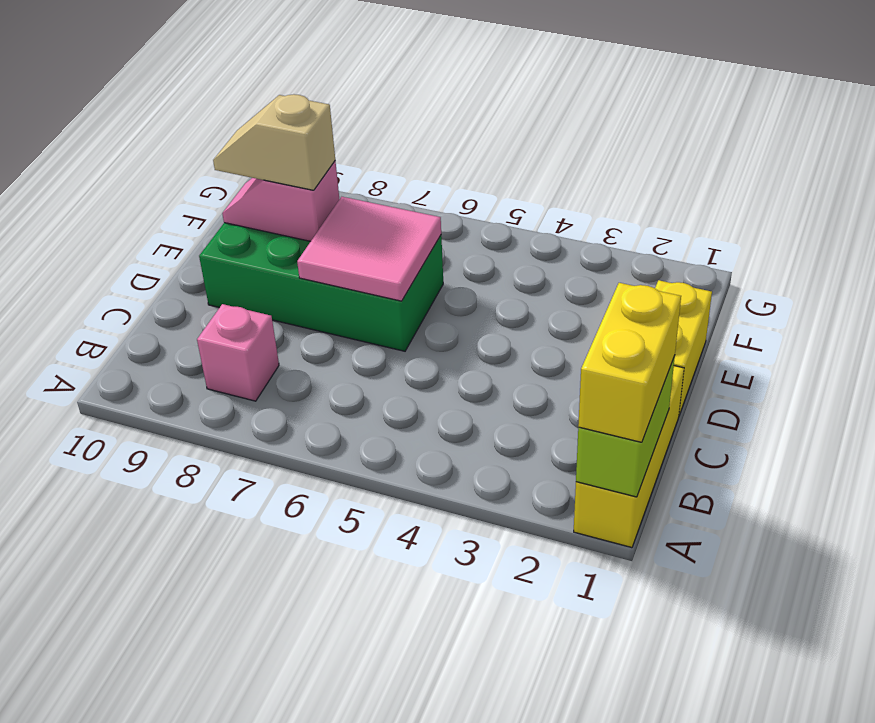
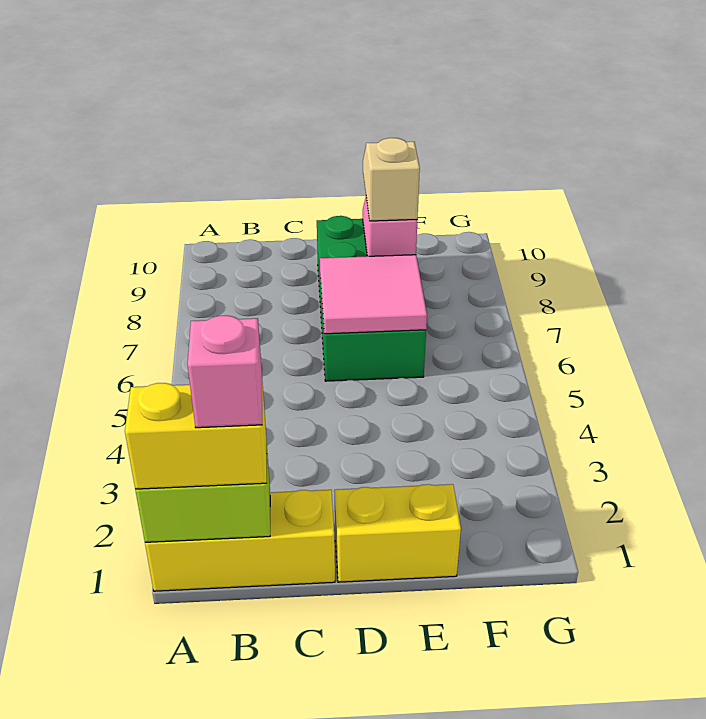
pink 1x1 brick [197,304,279,401] -> pink 1x1 brick moved to [188,315,262,428]

